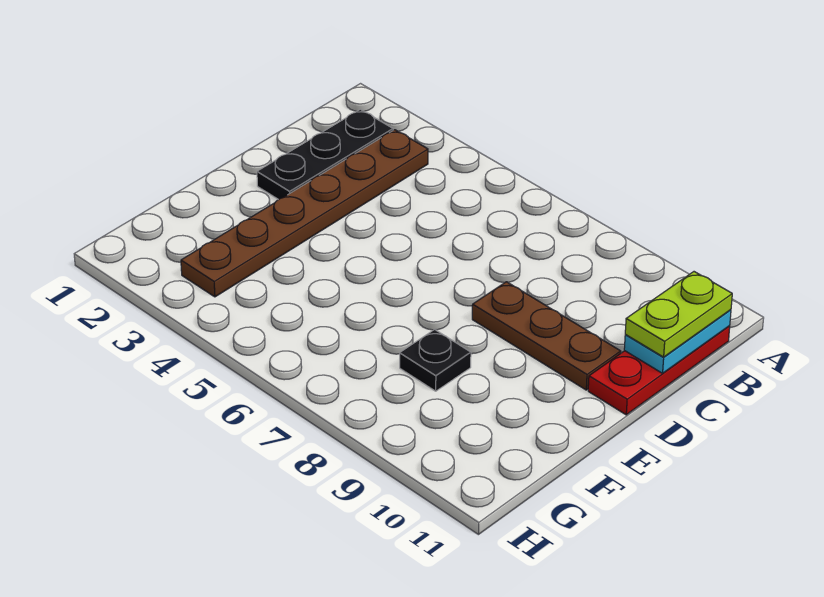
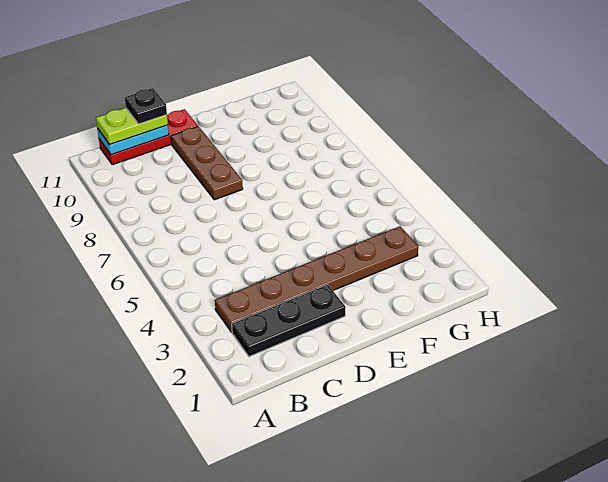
black 1x1 plate [400,330,471,391] -> black 1x1 plate moved to [125,88,167,124]

